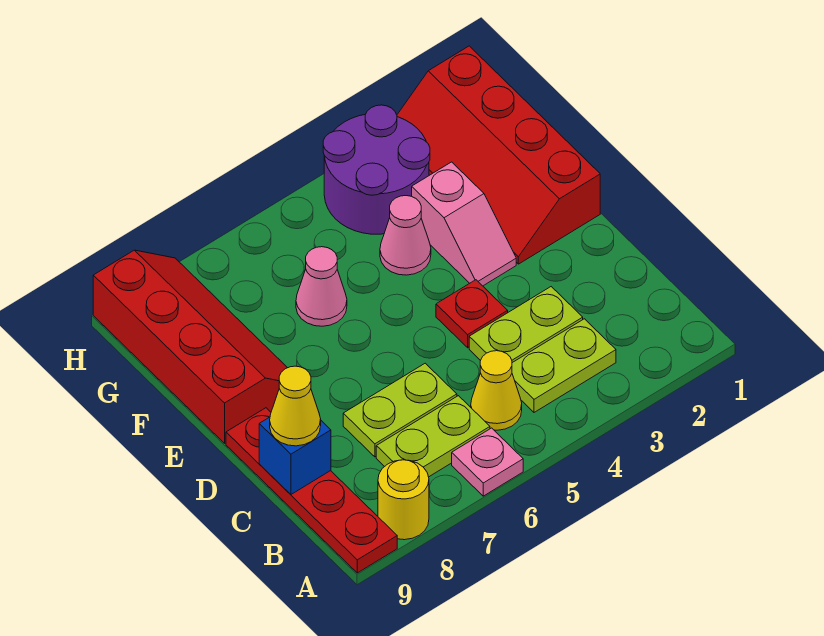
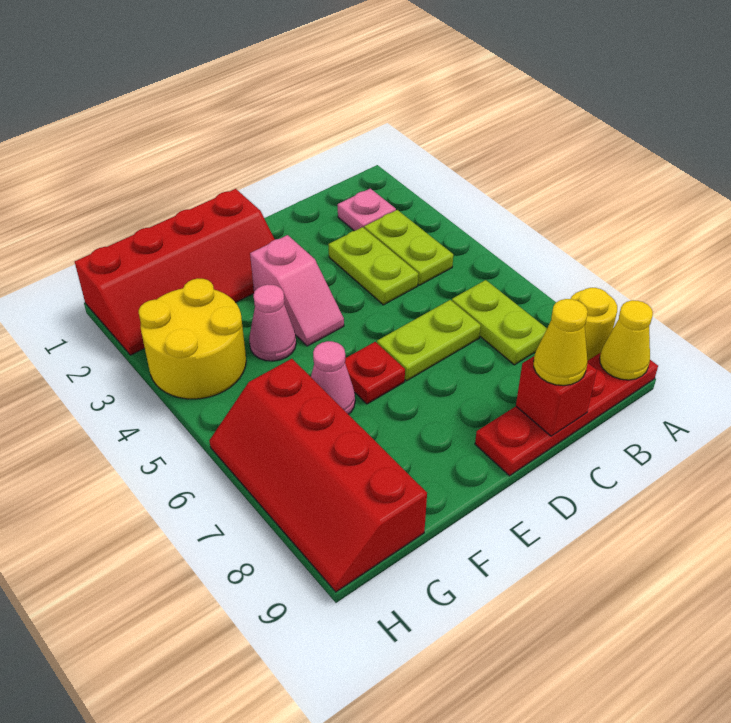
pink 1x1 plate [452,428,523,496] -> pink 1x1 plate moved to [338,189,396,231]
yellow 1x1 cone [471,351,522,430] -> yellow 1x1 cone moved to [600,300,653,380]
lime 1x2 plate [343,363,457,457] -> lime 1x2 plate turned to [377,300,481,381]
blue 1x1 brick [259,417,331,494] -> red 1x1 brick [516,356,597,436]
red 1x1 plate [436,280,508,348] -> red 1x1 plate moved to [345,342,405,404]
pink 1x2 slope [412,162,516,286] -> pink 1x2 slope turned to [250,235,344,346]
red 2x4 slope [93,250,287,443] -> red 2x4 slope turned to [209,359,427,592]
purple 2x2 round brick [323,105,430,234] -> yellow 2x2 round brick [139,279,246,399]

